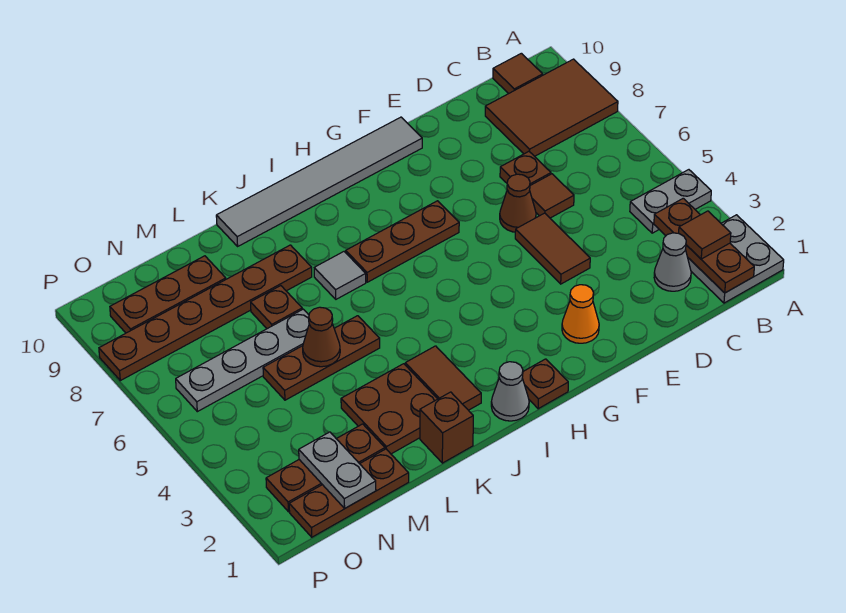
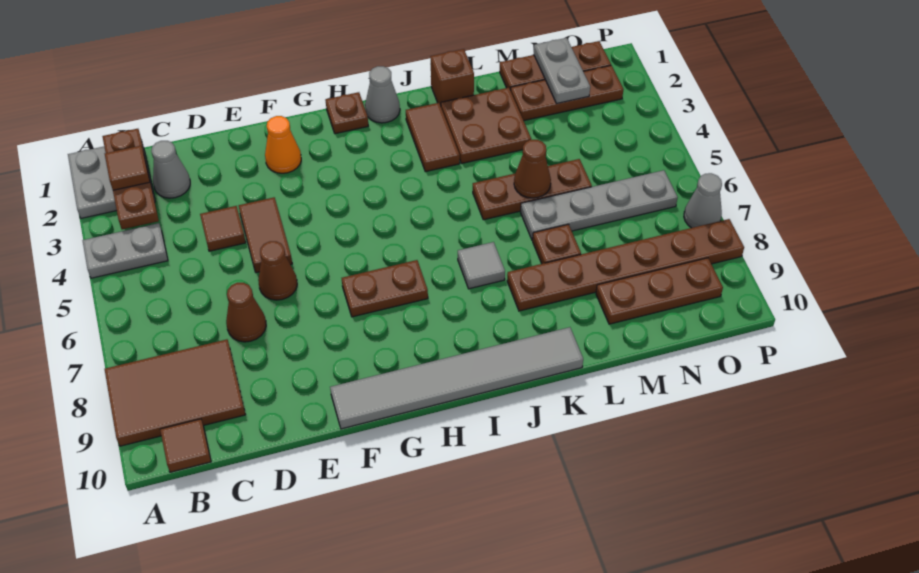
brown 1x1 tile [530,174,574,218] -> brown 1x1 tile moved to [200,206,246,251]
brown 1x1 plate [500,152,551,185] -> brown 1x1 cone [226,283,266,342]
brown 1x3 plate [346,201,459,282] -> brown 1x2 plate [342,260,428,317]
none -> grey 1x1 cone [684,173,722,228]

